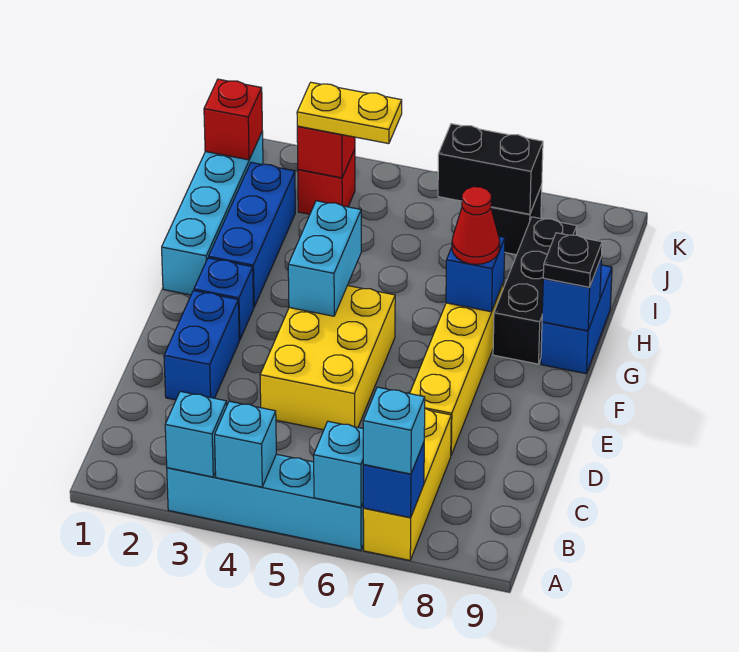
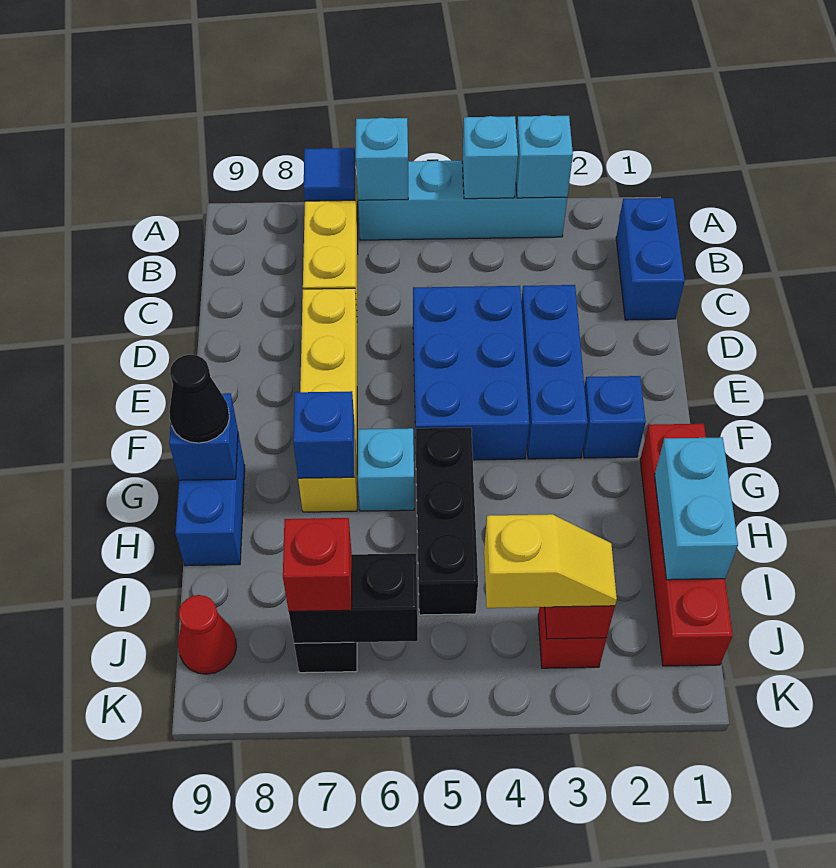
blue 1x1 brick [363,443,424,518] -> blue 1x1 tile [304,148,355,201]
cyan 1x1 brick [363,387,425,474] -> cyan 1x1 brick moved to [358,428,414,511]
blue 1x2 brick [164,291,239,400] -> blue 1x2 brick moved to [616,198,685,320]
yellow 2x3 brick [260,286,395,430] -> blue 2x3 brick [413,286,529,460]
cyan 1x2 brick [288,201,361,316] -> cyan 1x2 brick moved to [655,437,738,580]
cyan 1x4 brick [162,131,263,295] -> red 1x4 brick [640,424,733,666]
blue 1x3 brick [209,162,295,307] -> blue 1x3 brick moved to [521,285,588,459]
red 1x1 cone [452,187,500,264] -> red 1x1 cone moved to [178,595,237,674]
black 1x3 brick [493,217,577,364] -> black 1x3 brick moved to [416,427,478,615]
black 1x1 plate [543,233,602,287] -> black 1x1 cone [169,355,229,443]
red 1x1 brick [204,79,262,160] -> red 1x1 brick moved to [283,518,352,611]
yellow 1x2 plate [297,82,402,144] -> yellow 1x2 slope [484,514,617,608]

